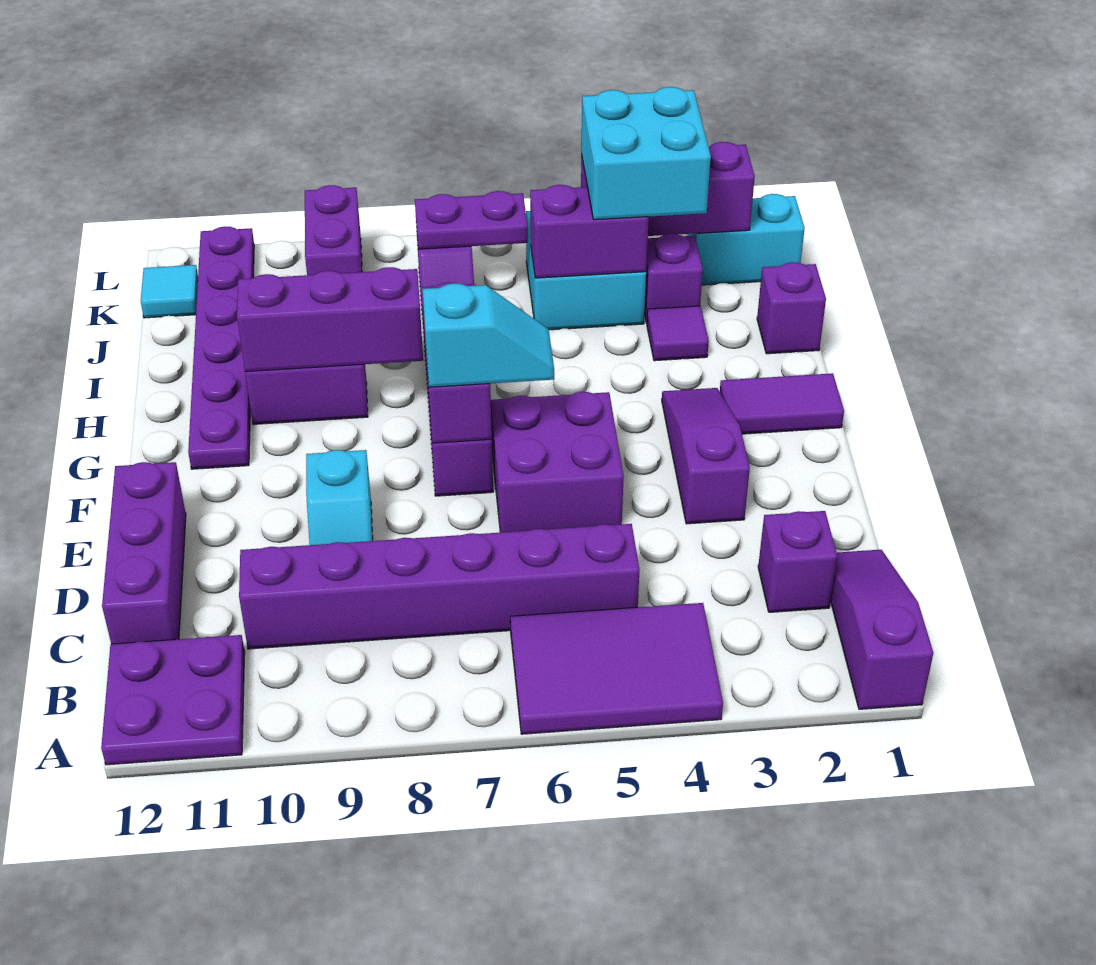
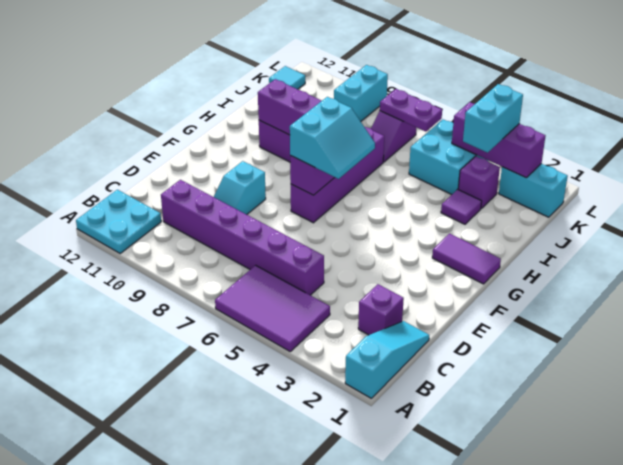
purple 1x3 slope [831,550,933,709] -> cyan 1x3 slope [345,321,429,399]
purple 2x2 plate [101,635,245,765] -> cyan 2x2 plate [76,190,161,253]
purple 1x3 brick [102,462,186,644] -> none
purple 1x3 slope [662,388,750,524] -> none
purple 2x2 brick [491,392,624,532] -> none
cyan 1x2 slope [423,283,554,387] -> cyan 2x2 slope [290,97,375,179]
purple 1x6 plate [188,226,254,469] -> none
purple 1x1 brick [757,262,826,354] -> none
cyan 2x2 brick [581,87,711,220] -> cyan 1x2 brick [463,84,523,153]
purple 1x2 brick [530,185,649,278] -> none
purple 1x2 brick [305,185,362,275] -> cyan 1x2 brick [334,65,388,121]

